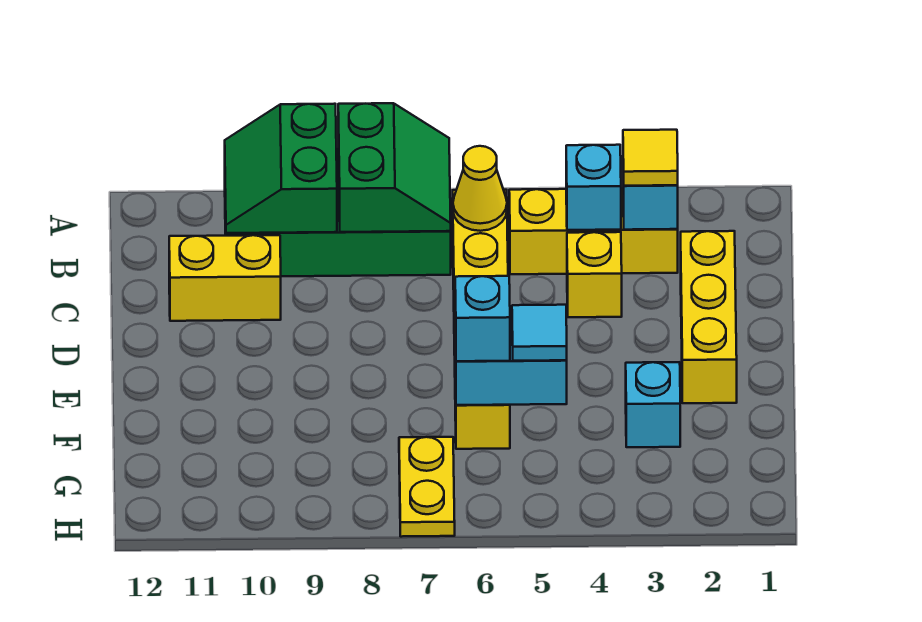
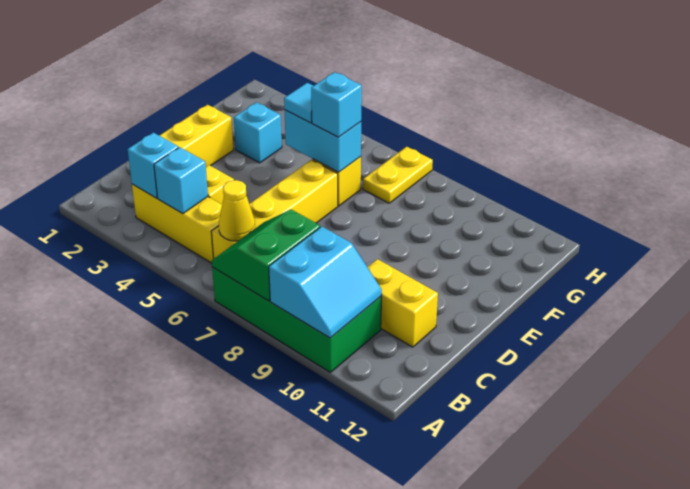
green 2x2 slope [225,104,337,233] -> cyan 2x2 slope [269,226,382,338]
yellow 1x1 tile [623,130,678,186] -> none

